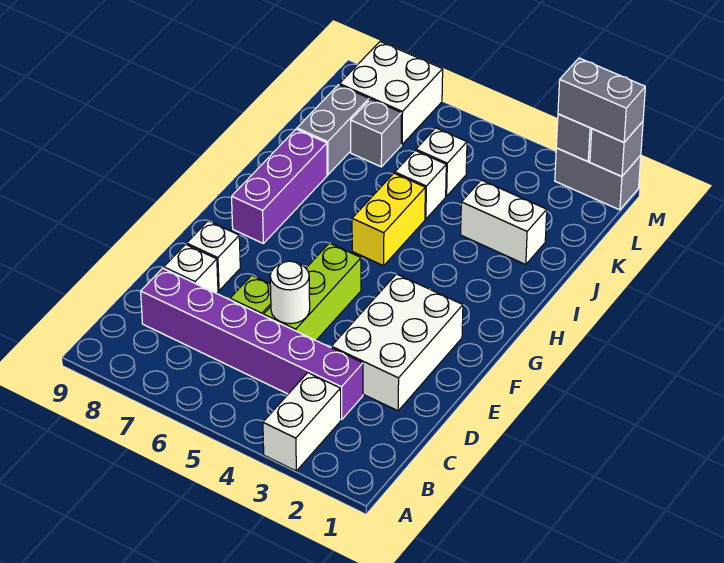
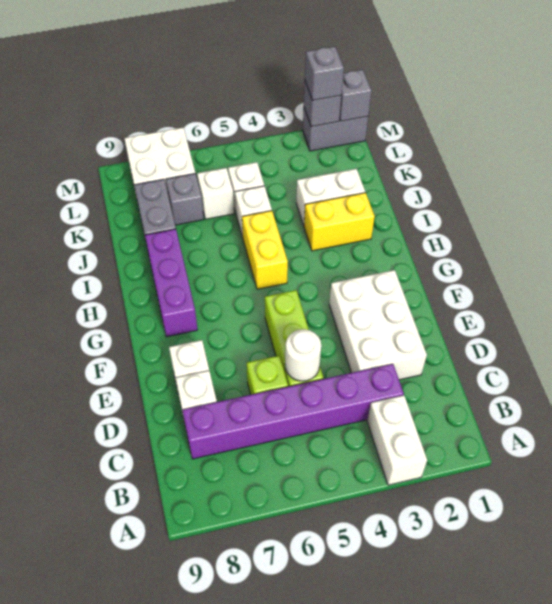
none -> yellow 1x2 brick [304,193,375,251]
none -> white 1x1 brick [197,168,234,219]
grey 1x2 brick [558,58,645,142] -> grey 1x1 brick [305,47,344,100]

